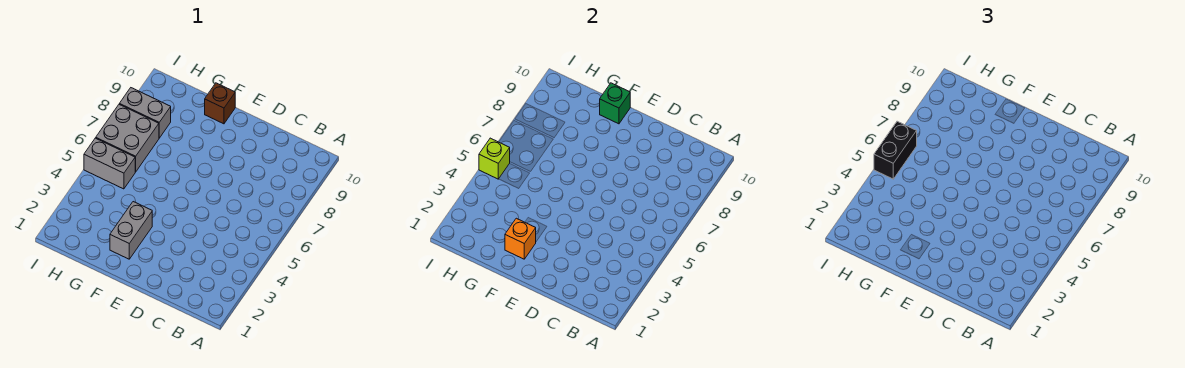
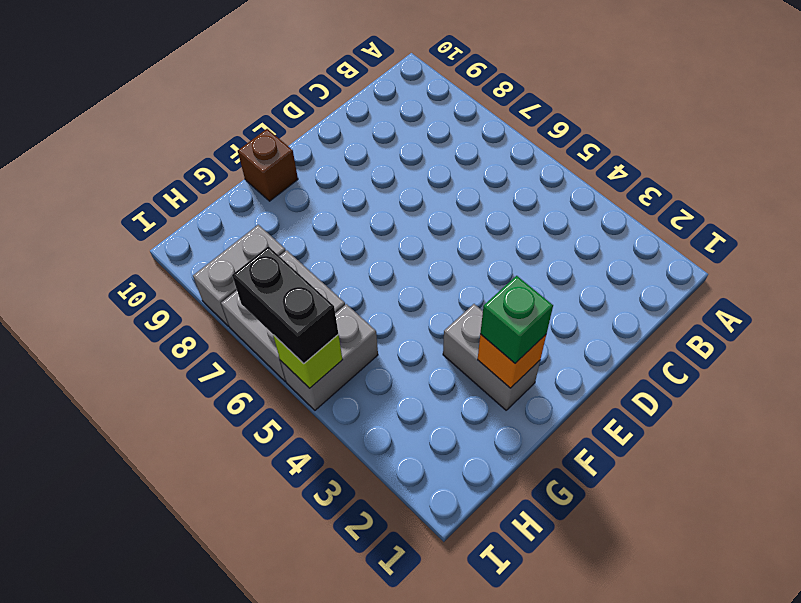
green 1x1 brick [600,83,630,124] -> green 1x1 brick moved to [480,276,553,363]

